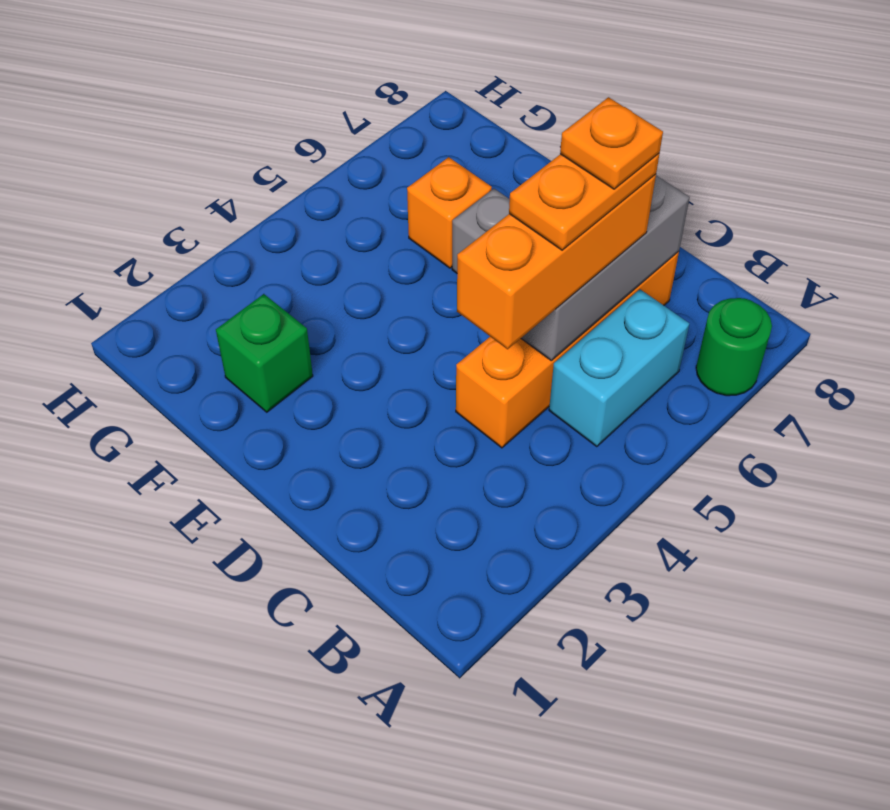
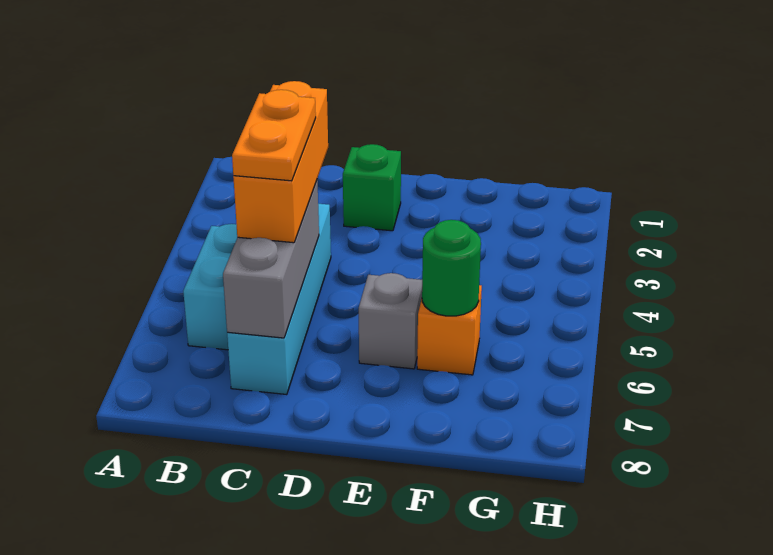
green 1x1 round brick [696,298,772,396] -> green 1x1 round brick moved to [422,220,481,316]
orange 1x4 brick [456,251,679,448] -> cyan 1x4 brick [227,204,331,395]
orange 1x1 plate [560,97,663,189] -> none
green 1x1 brick [216,294,313,412] -> green 1x1 brick moved to [343,144,401,231]

